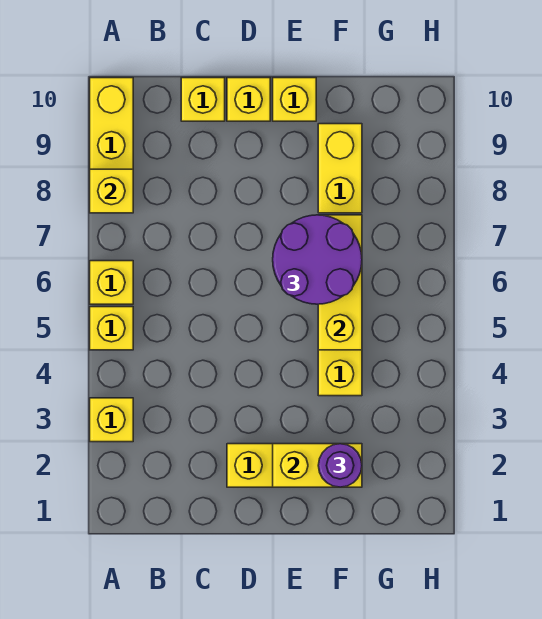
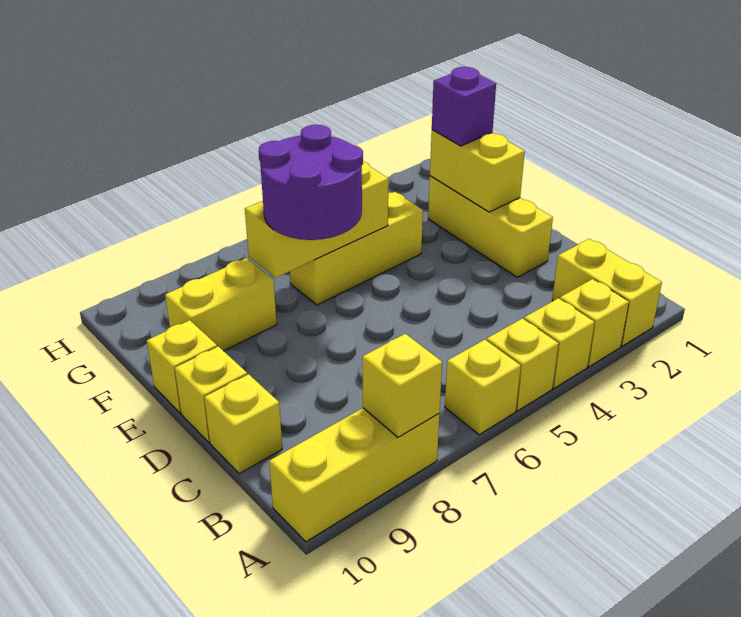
none -> yellow 1x2 brick [552,239,662,346]
none -> yellow 1x1 brick [524,298,595,388]
purple 1x1 round brick [318,444,362,487] -> purple 1x1 brick [432,67,496,146]

